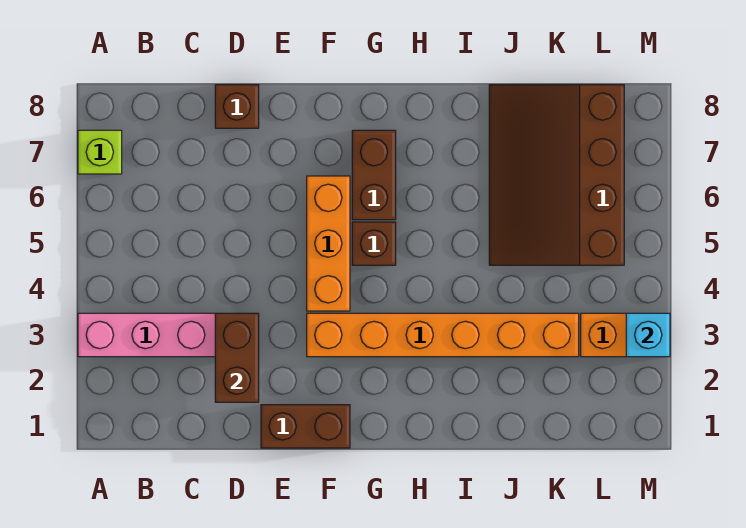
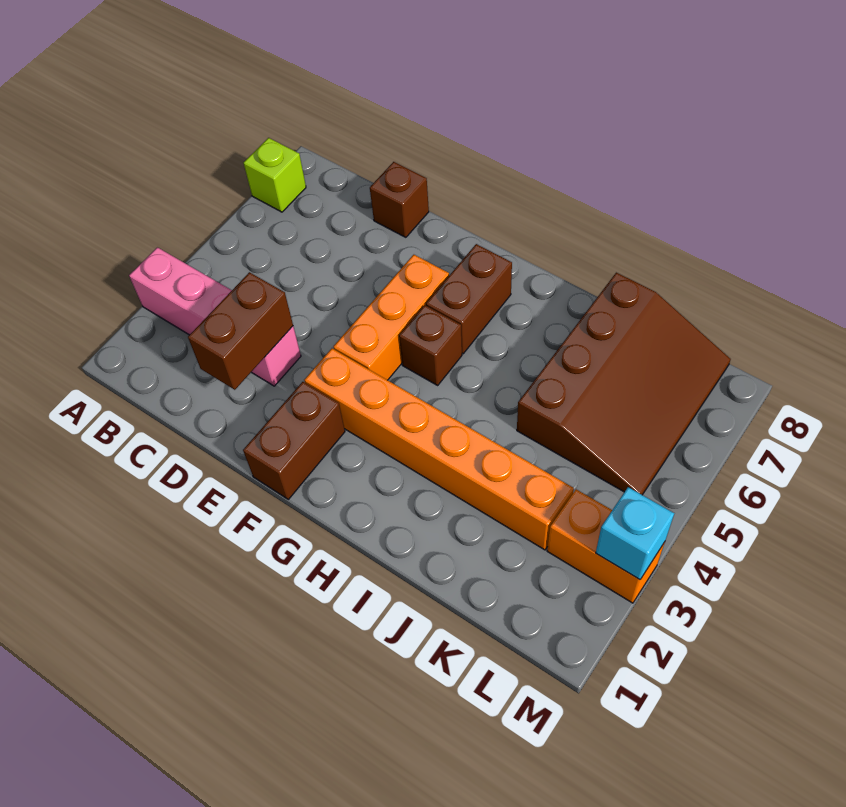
brown 1x2 brick [261,405,350,448] -> brown 1x2 brick turned to [243,382,345,499]
brown 3x4 slope [489,85,624,265] -> brown 3x4 slope turned to [517,273,731,495]

